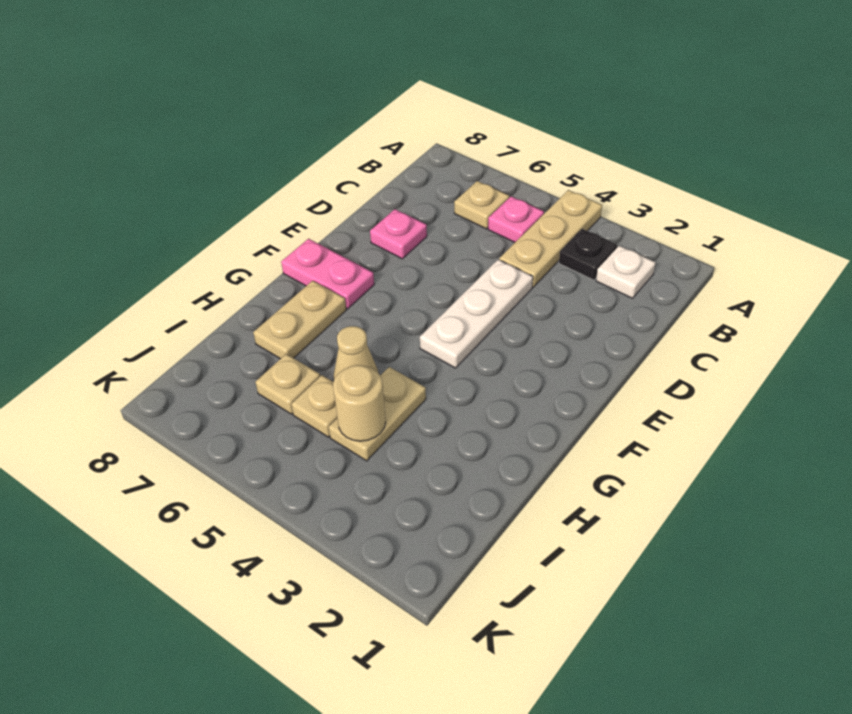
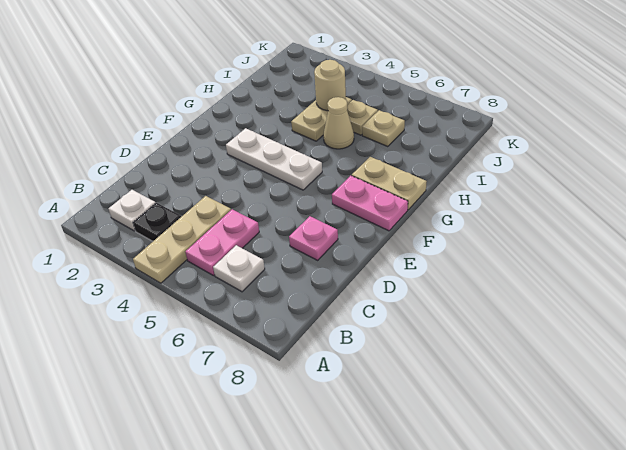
pink 1x1 plate [488,196,544,242] -> pink 1x2 plate [186,209,259,276]
tan 1x1 plate [454,181,509,229] -> white 1x1 plate [213,245,265,292]
white 1x3 plate [420,260,533,368] -> white 1x3 plate turned to [226,128,322,190]
tan 1x2 plate [253,281,346,359] -> tan 1x2 plate turned to [352,157,427,210]

